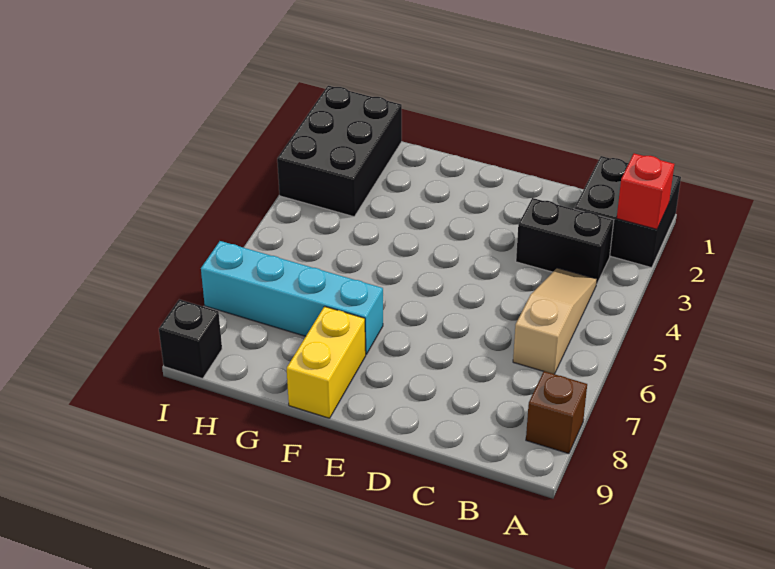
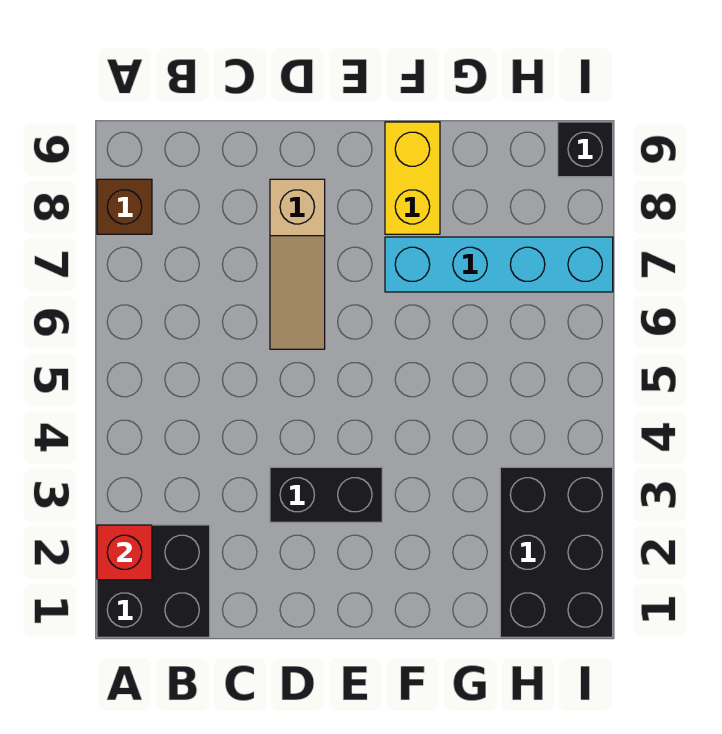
black 1x2 brick [516,198,614,283] -> black 1x2 brick moved to [270,467,382,522]
tan 1x3 slope [513,268,597,374] -> tan 1x3 slope moved to [270,179,325,349]

